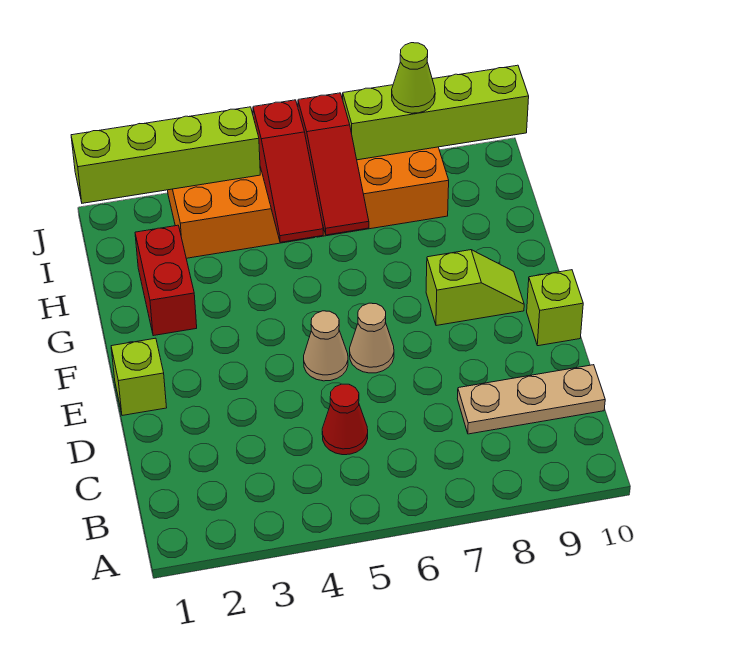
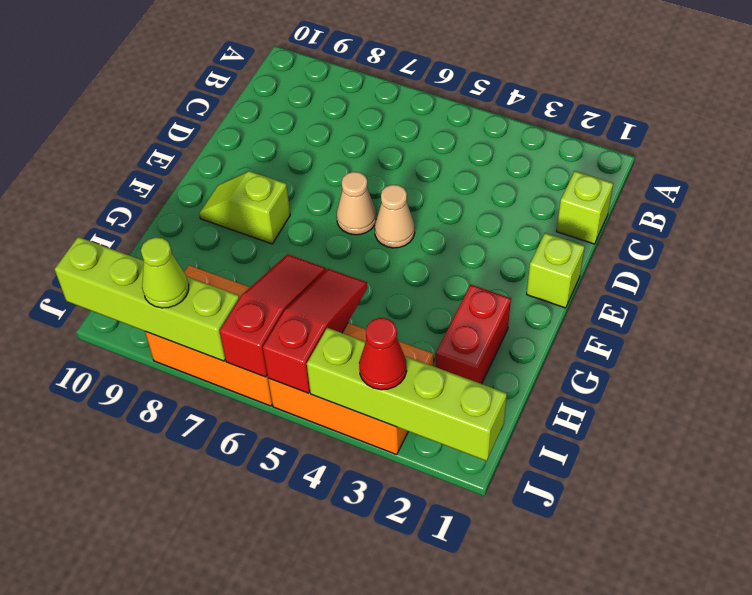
red 1x1 cone [322,384,368,455] -> red 1x1 cone moved to [359,318,407,390]
tan 1x3 plate [457,365,605,434] -> none
lime 1x1 brick [527,270,583,346] -> lime 1x1 brick moved to [556,171,613,244]

